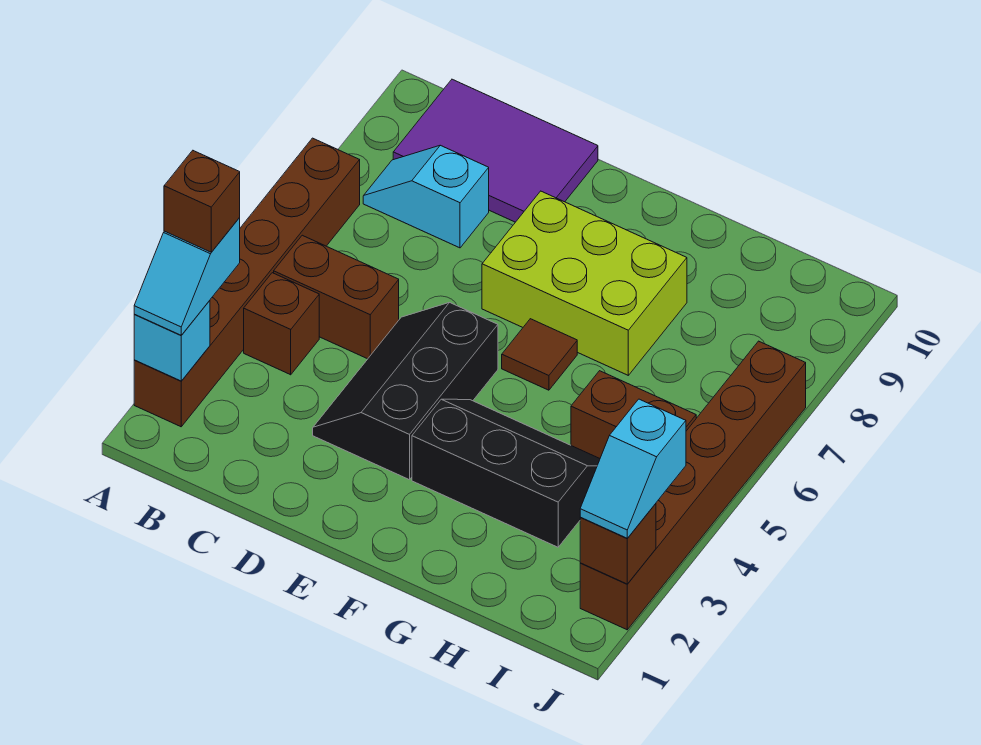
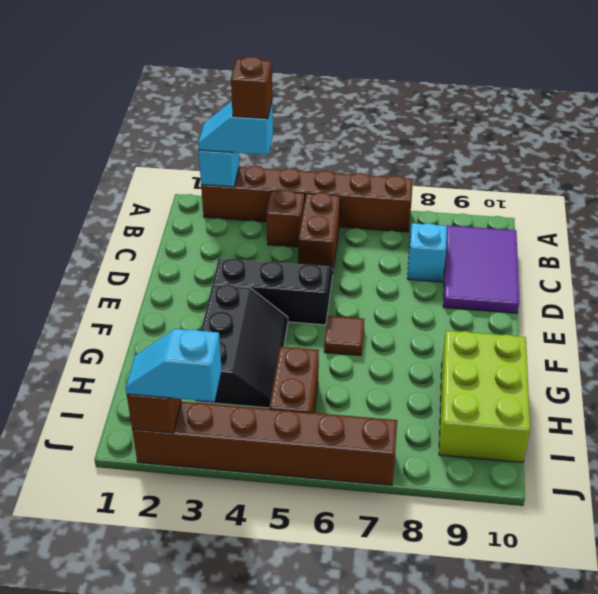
lime 2x3 brick [482,191,687,375] -> lime 2x3 brick moved to [439,331,530,462]

